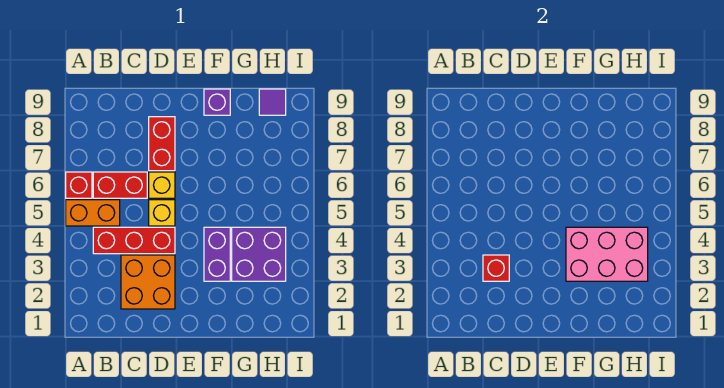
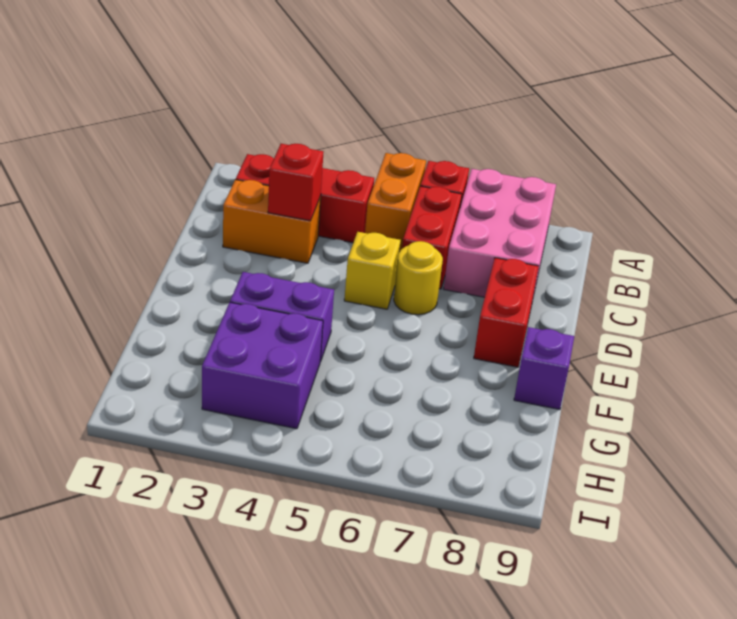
red 1x3 brick [93,227,175,254] -> red 1x3 brick turned to [236,154,374,243]
orange 2x2 brick [121,255,175,309] -> orange 1x2 brick [223,180,321,263]
yellow 1x1 brick [149,172,175,198] -> yellow 1x1 round brick [394,241,443,315]
red 1x2 brick [149,117,175,171] -> red 1x2 brick turned to [474,258,539,367]
pink 2x3 brick [566,227,648,281] -> pink 2x3 brick moved to [444,169,556,297]
purple 1x1 tile [259,89,286,115] -> none

